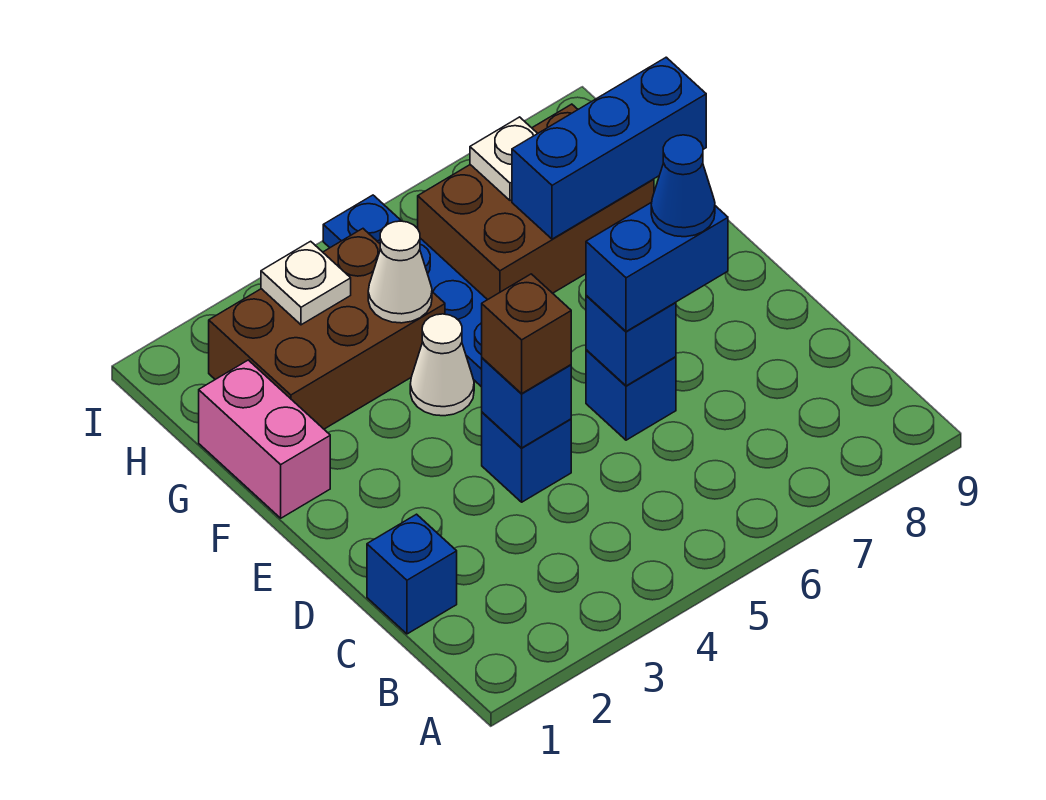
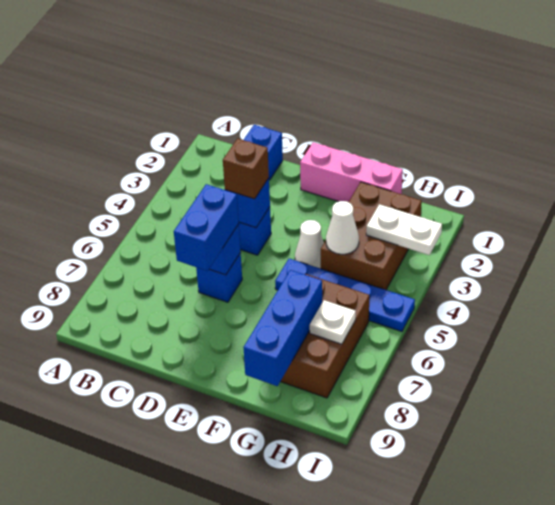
blue 1x1 cone [651,135,715,237] -> none
pink 1x2 brick [199,360,330,518] -> pink 1x3 brick [300,142,403,202]
white 1x1 plate [261,241,351,325] -> white 1x2 plate [366,204,442,255]

